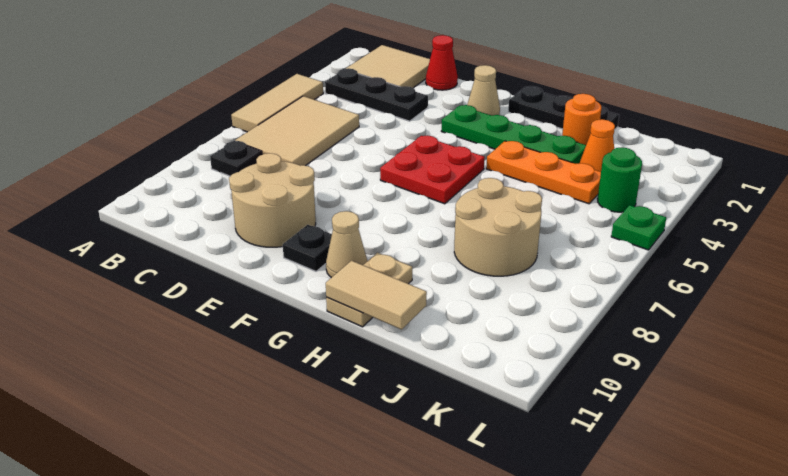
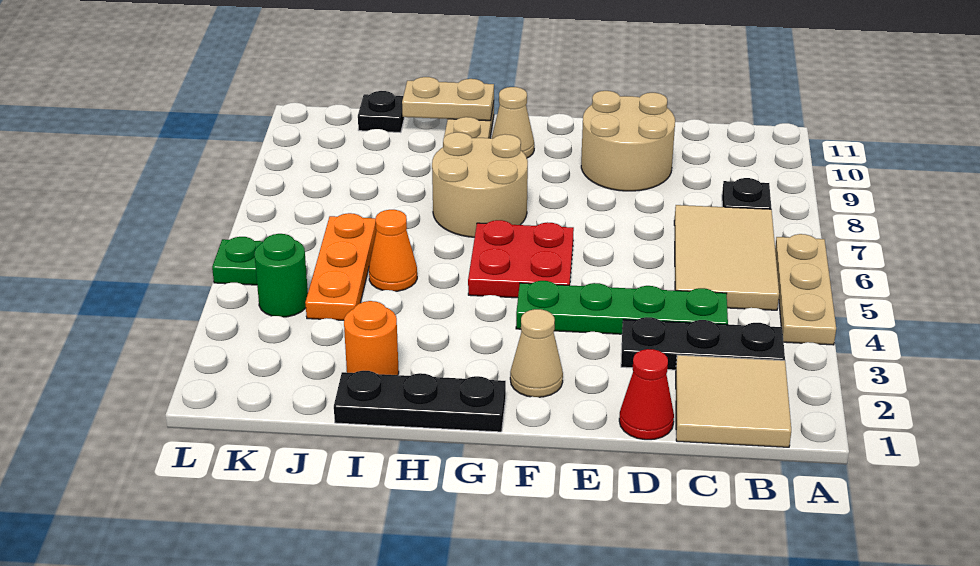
tan 1x3 tile [231,74,323,132] -> tan 1x3 plate [775,234,836,345]
green 1x4 plate [442,105,586,164] -> green 1x4 plate moved to [516,281,728,334]
black 1x1 plate [283,225,332,271] -> black 1x1 plate moved to [358,91,404,132]
orange 1x3 plate [486,141,601,204] -> orange 1x3 plate turned to [305,213,377,320]
tan 1x2 tile [326,261,427,330] -> tan 1x2 plate [402,77,494,121]
tan 2x2 round brick [454,178,542,276] -> tan 2x2 round brick moved to [432,132,528,237]
orange 1x1 cone [580,119,615,172] -> orange 1x1 cone moved to [369,210,417,291]

